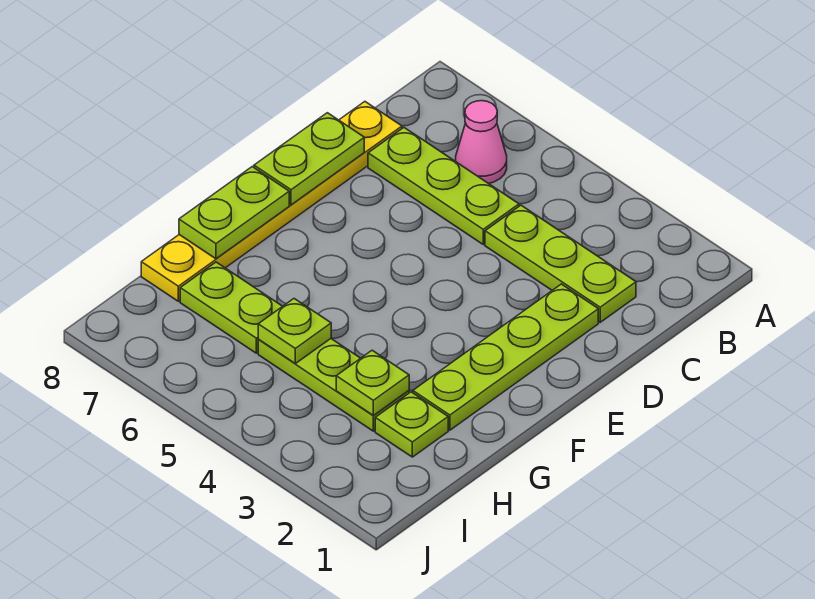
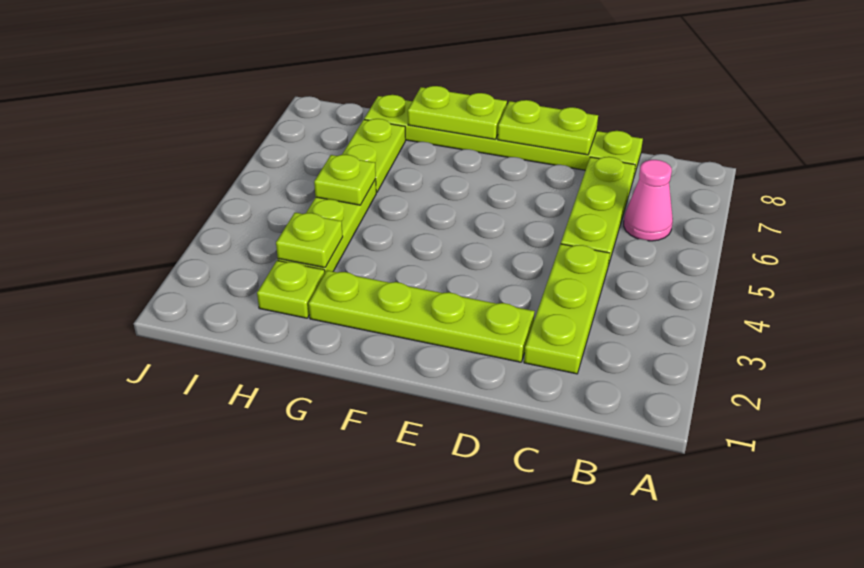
yellow 1x6 plate [141,102,402,301] -> lime 1x6 plate [364,95,643,176]

